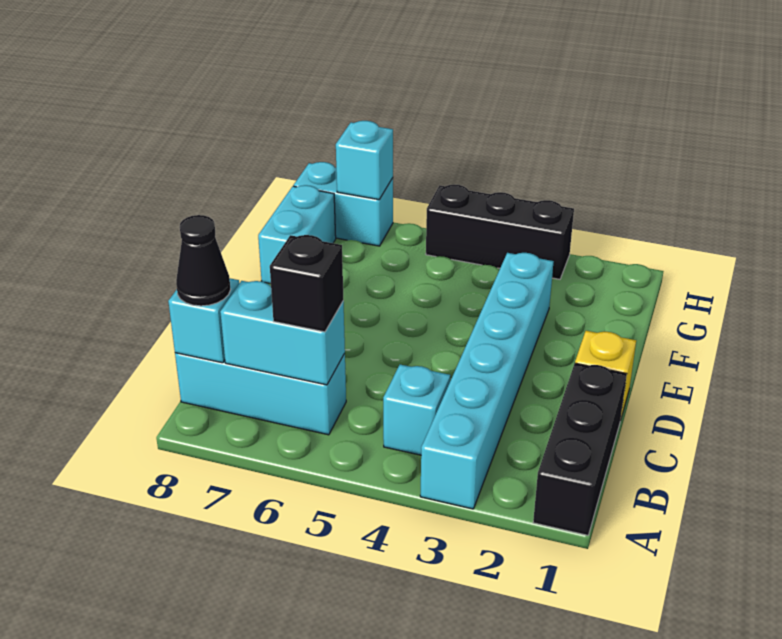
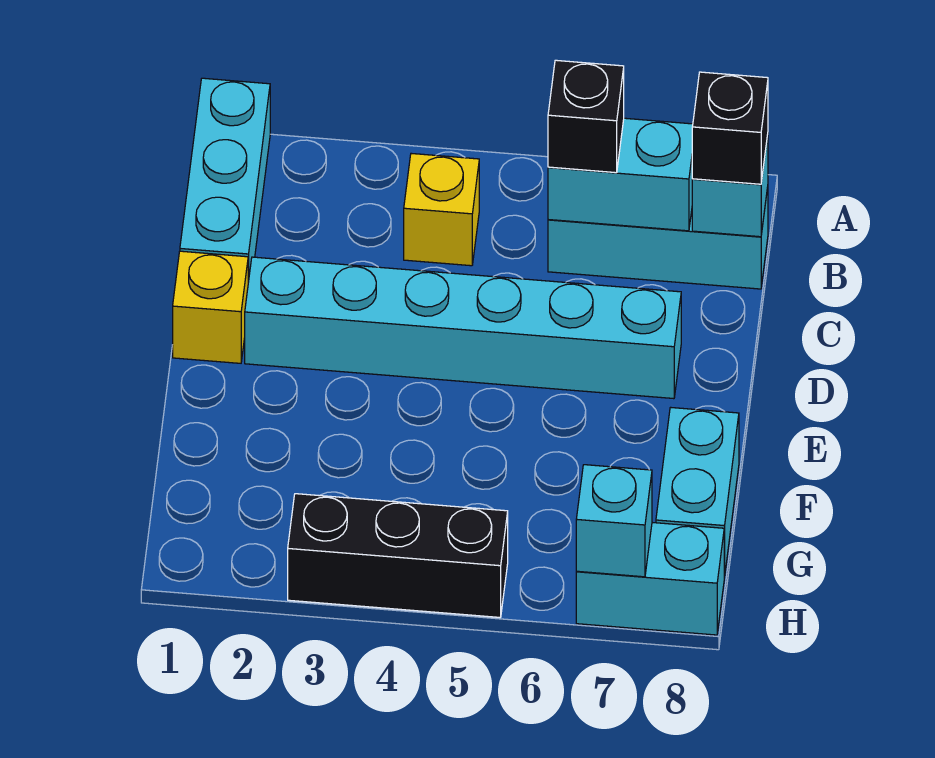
black 1x3 brick [533,363,627,535] -> cyan 1x3 brick [180,78,270,282]
cyan 1x6 brick [420,253,554,509] -> cyan 1x6 brick turned to [245,257,681,399]
cyan 1x1 brick [383,365,450,455] -> yellow 1x1 brick [404,153,479,266]
black 1x1 cone [176,215,231,306] -> black 1x1 brick [692,72,768,184]

